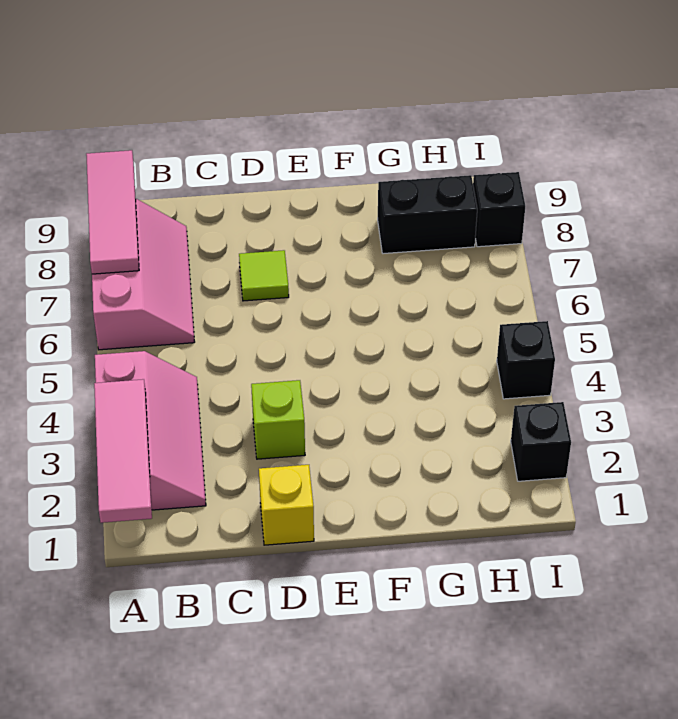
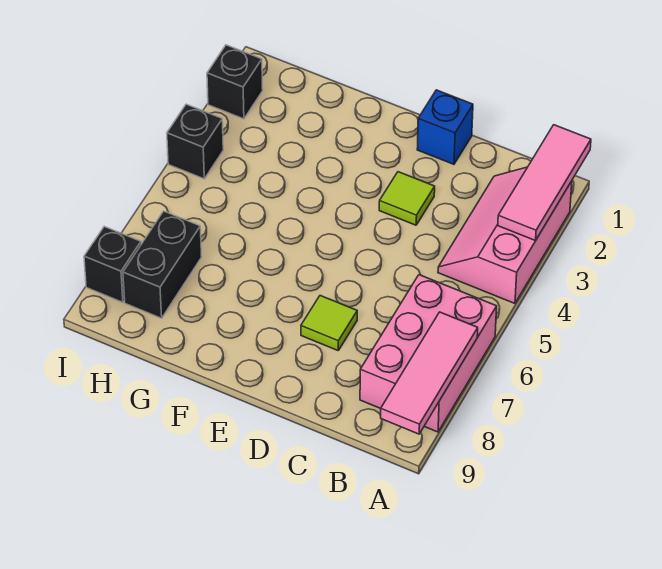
pink 2x3 slope [92,199,195,350] -> pink 2x3 brick [360,275,497,432]
yellow 1x1 brick [259,465,314,545] -> blue 1x1 brick [417,90,473,164]
lime 1x1 brick [251,380,305,459] -> lime 1x1 tile [379,172,435,225]
black 1x2 brick [378,175,477,254] -> black 1x2 brick turned to [123,211,202,318]

